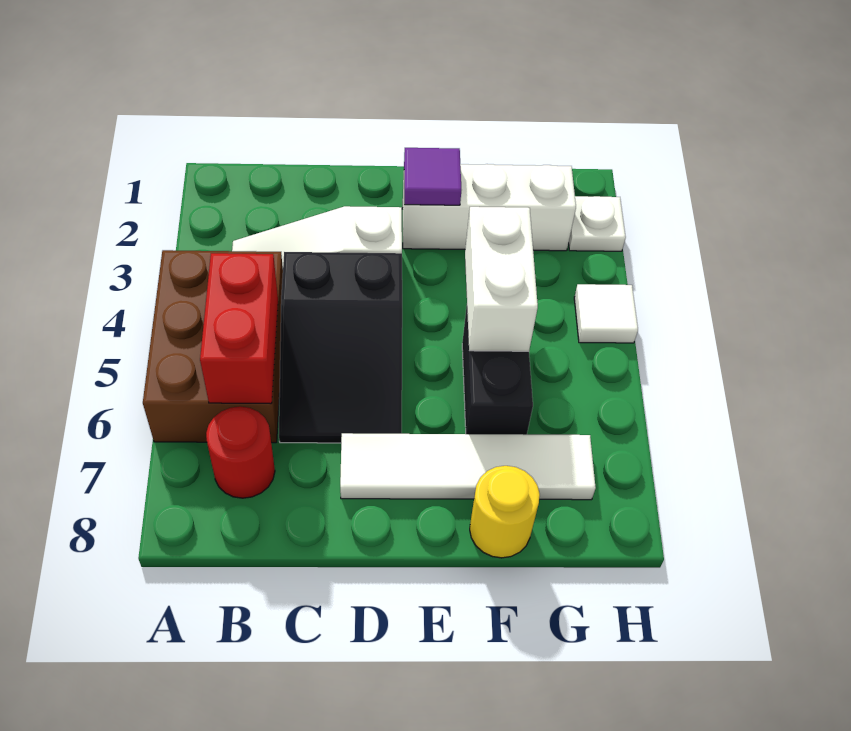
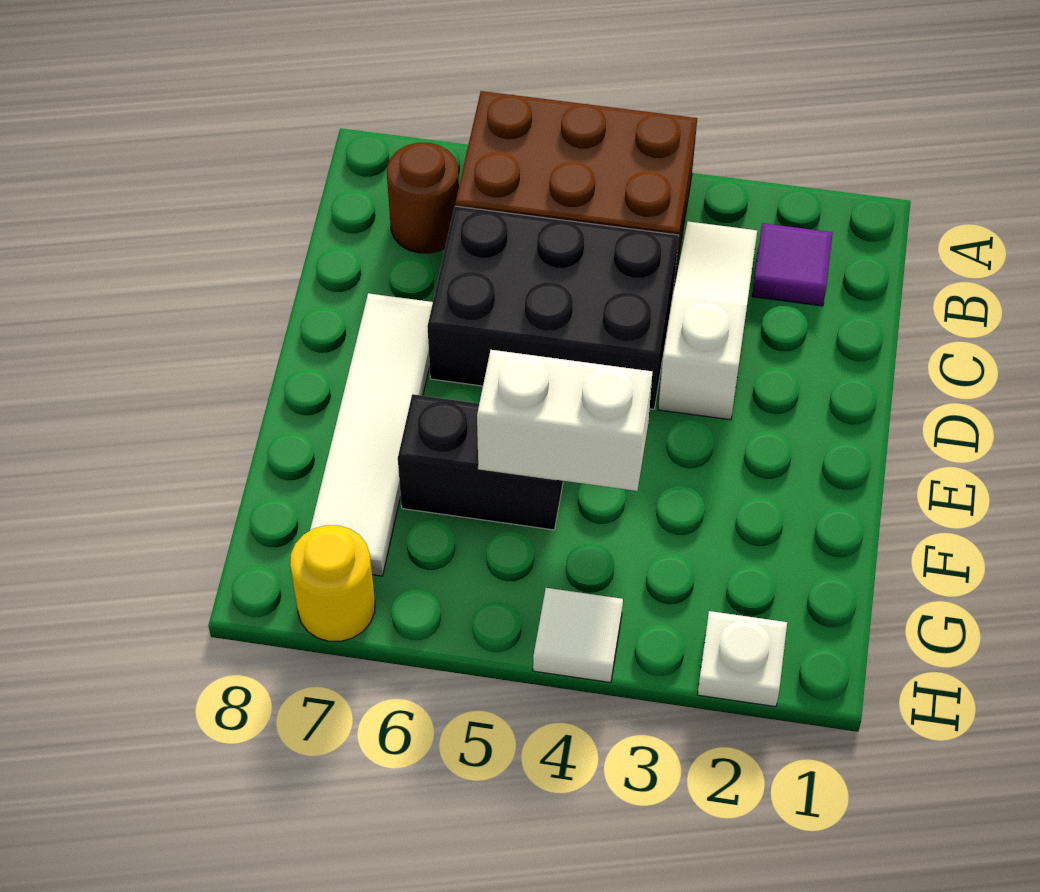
red 1x2 brick [200,253,278,404] -> none
red 1x1 round brick [206,406,275,498] -> brown 1x1 round brick [387,143,459,253]
black 2x3 slope [279,252,402,443] -> black 2x3 brick [427,206,679,409]
white 1x3 brick [402,164,576,251] -> none
purple 1x1 tile [404,148,461,205] -> purple 1x1 tile moved to [752,223,833,306]
yellow 1x1 round brick [470,466,540,558] -> yellow 1x1 round brick moved to [290,525,375,641]

